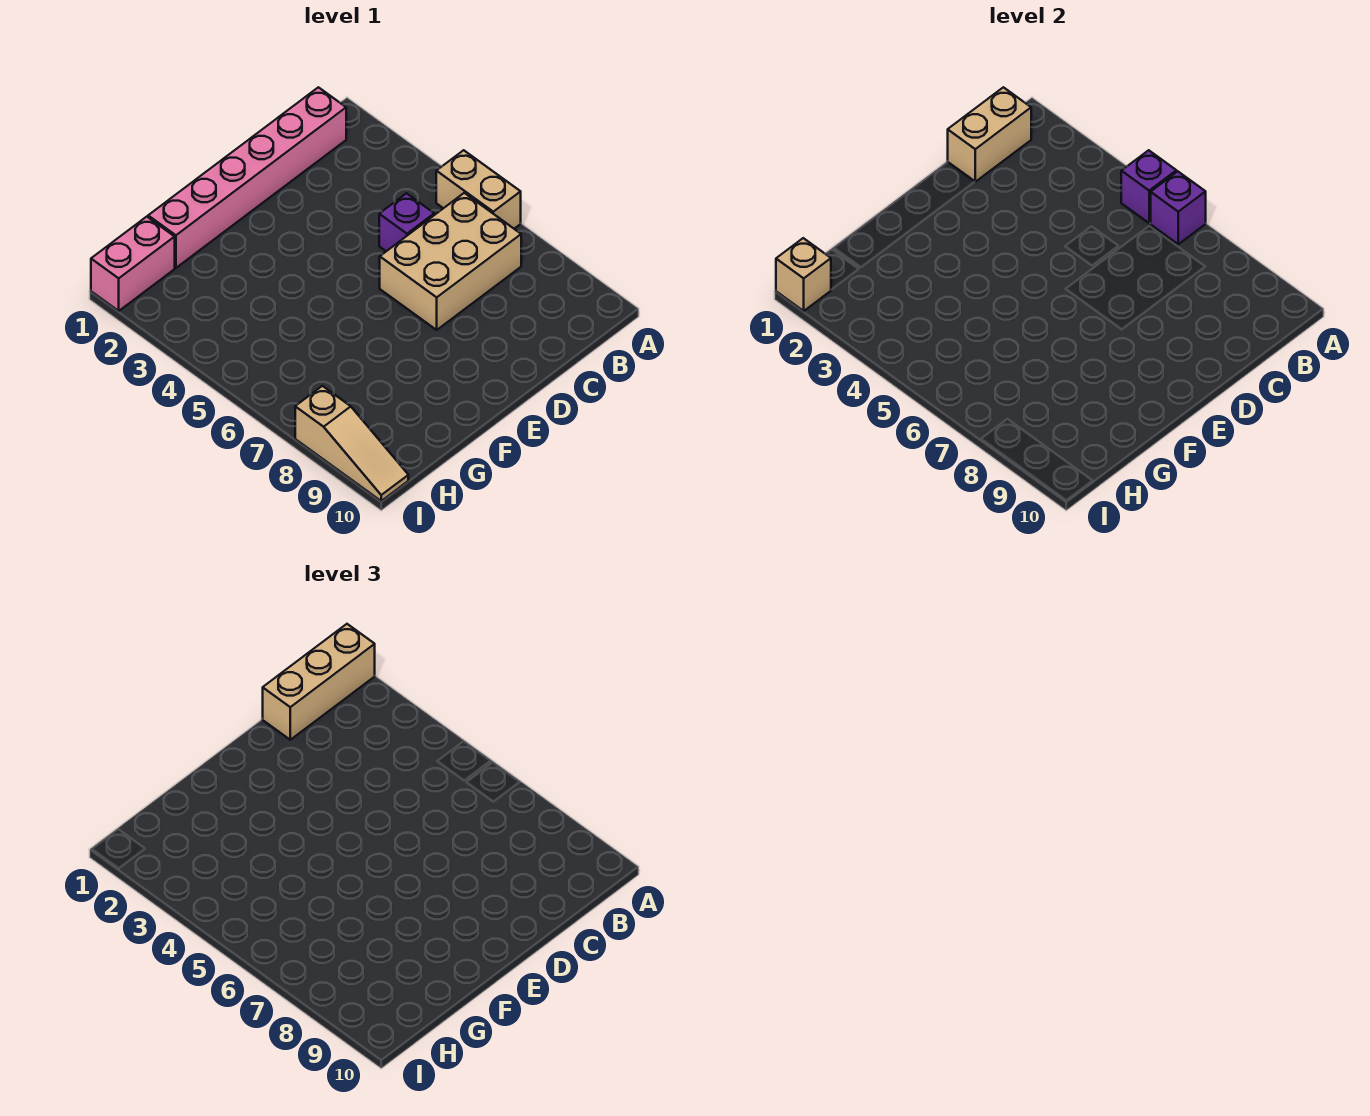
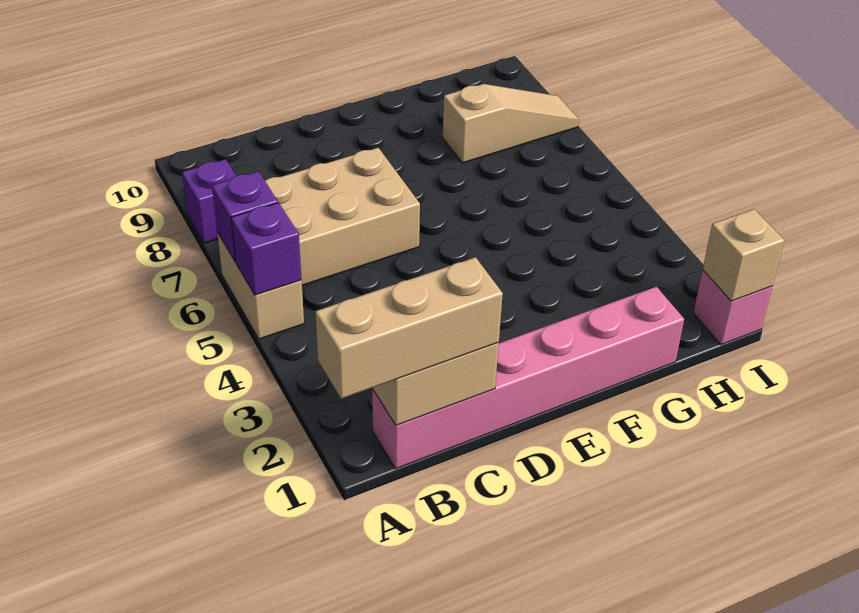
purple 1x1 brick [379,193,434,251] -> purple 1x1 brick moved to [182,159,236,243]
pink 1x2 brick [91,217,175,311] -> pink 1x1 brick [693,270,772,345]
tan 1x3 slope [295,386,408,501] -> tan 1x3 slope turned to [443,84,579,163]

